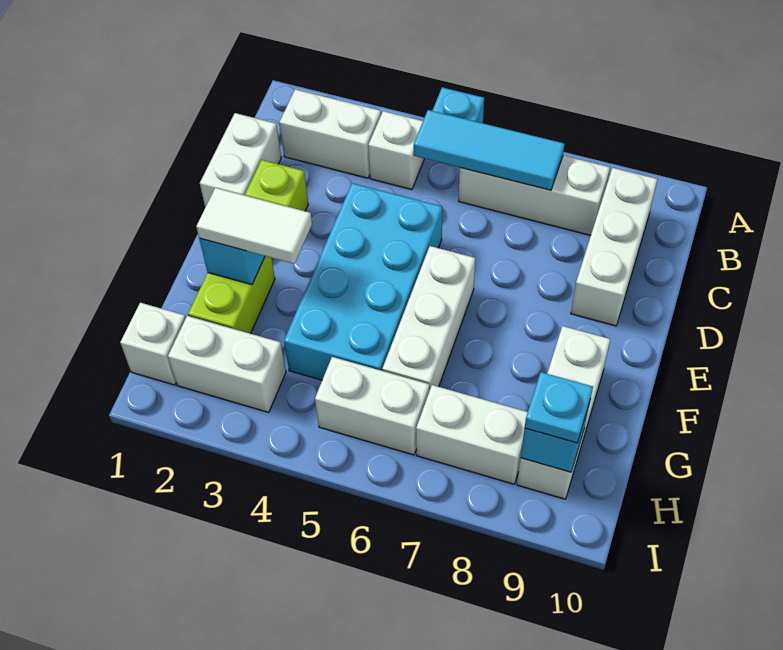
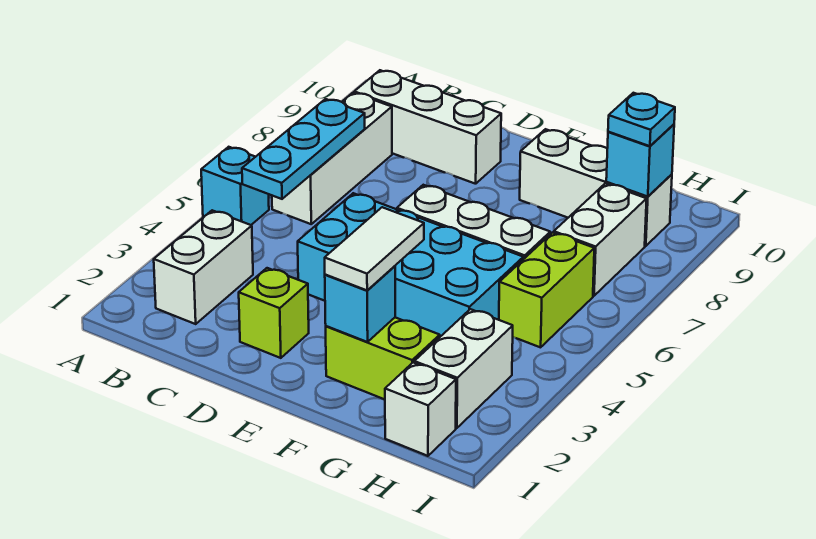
white 1x1 brick [368,111,424,190] -> none
cyan 1x3 tile [414,110,565,190] -> cyan 1x3 plate [242,99,365,199]
white 1x2 brick [200,113,281,207] -> none
white 1x2 brick [315,357,429,455] -> lime 1x2 brick [499,233,594,347]

